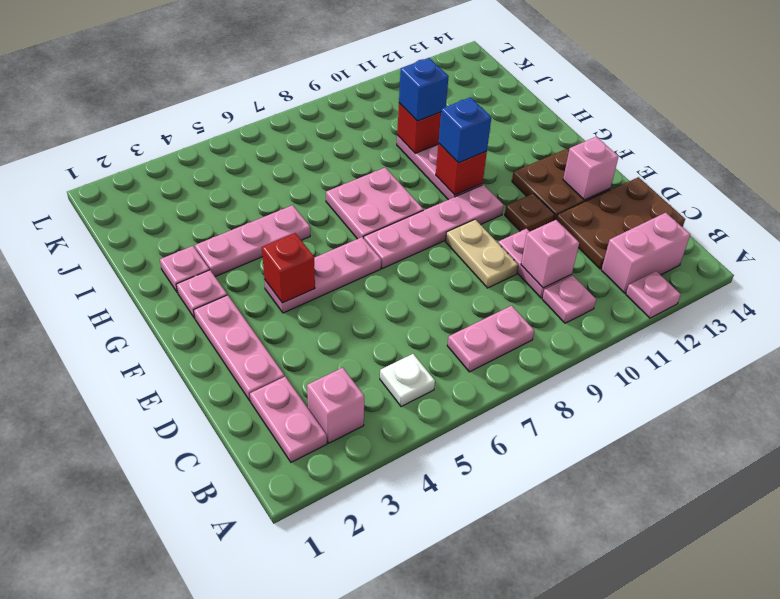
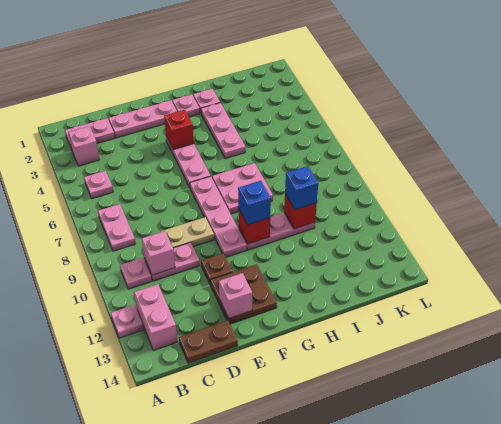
white 1x1 plate [380,354,435,407] -> pink 1x1 plate [84,171,113,199]
brown 2x3 plate [556,177,685,269] -> brown 1x2 plate [179,320,238,363]

